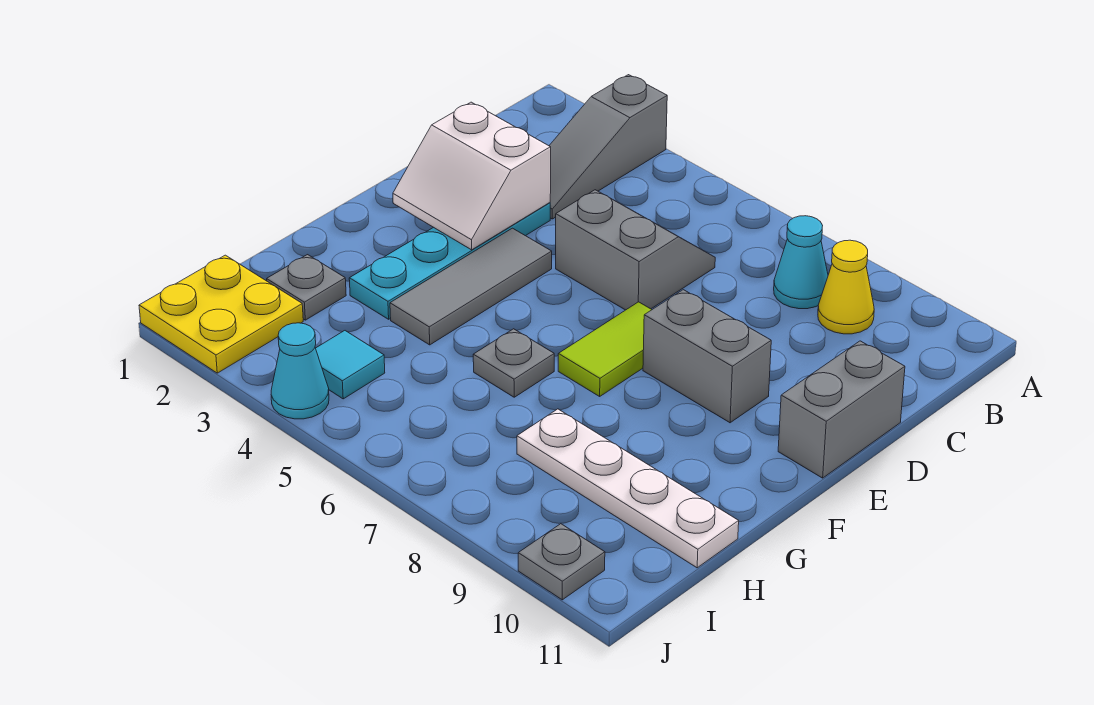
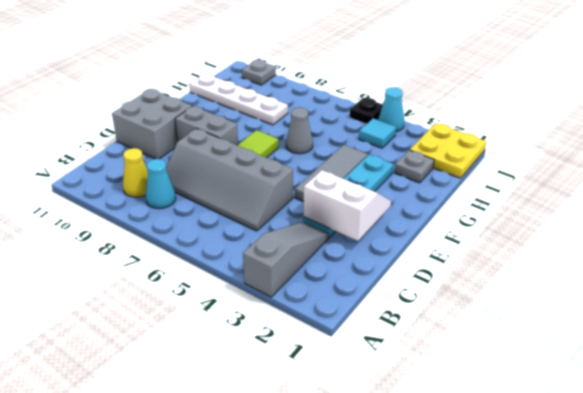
grey 2x2 slope [556,190,715,310] -> grey 2x4 slope [166,129,293,231]
grey 1x2 brick [778,341,905,478] -> grey 2x2 brick [112,89,192,159]
grey 1x1 plate [473,329,554,397] -> grey 1x1 cone [286,108,313,154]
none -> black 1x1 plate [350,98,383,124]

